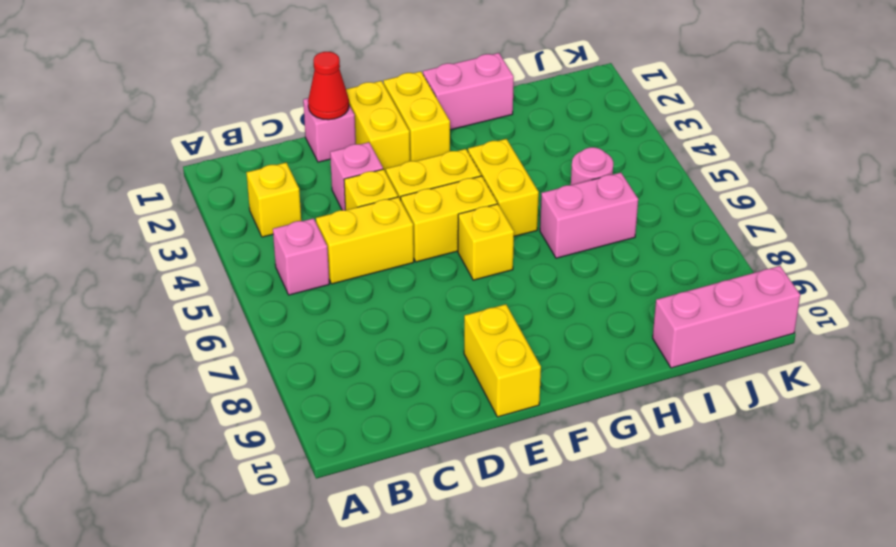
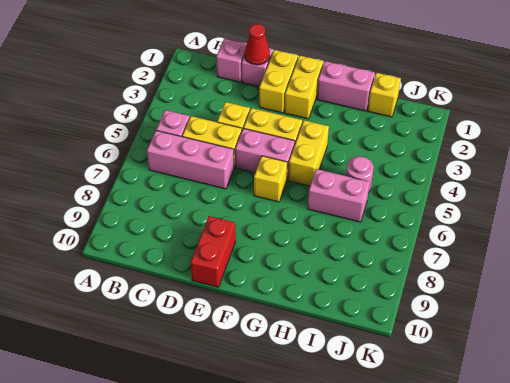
yellow 1x1 brick [246,163,301,237] -> yellow 1x1 brick moved to [368,73,401,117]
pink 1x1 brick [330,142,383,210] -> pink 1x1 brick moved to [216,39,247,82]
yellow 1x2 brick [401,176,497,262] -> pink 1x2 brick [235,128,295,179]
yellow 1x2 brick [464,304,541,417] -> red 1x2 brick [191,216,236,287]
pink 1x3 brick [653,266,800,368] -> pink 1x3 brick moved to [147,131,234,189]

